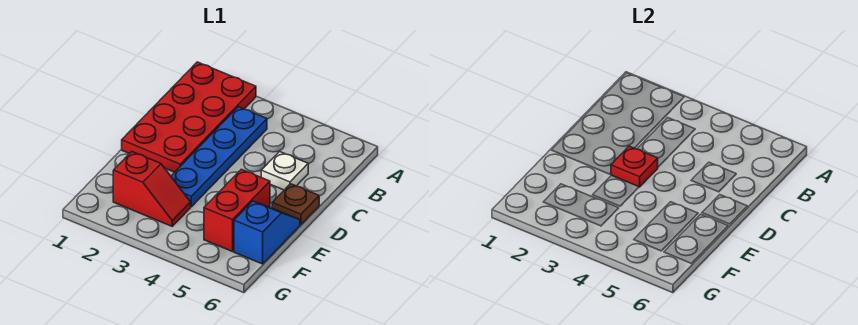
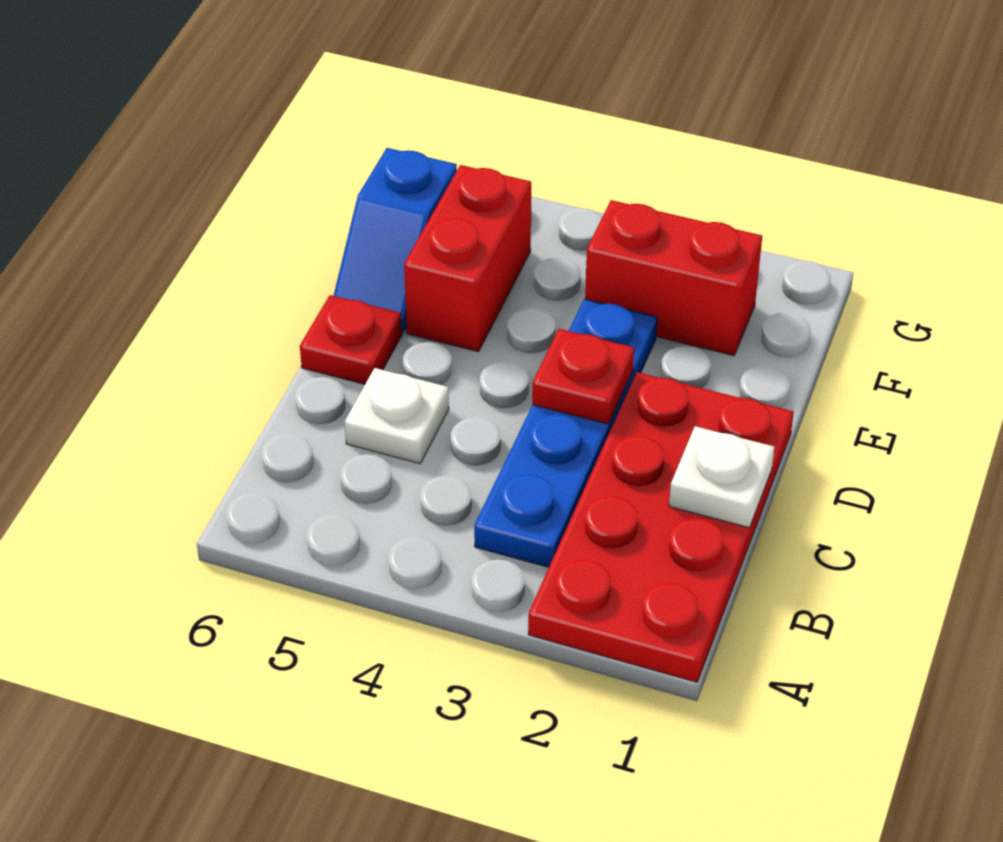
none -> white 1x1 plate [669,426,774,528]
brown 1x1 plate [272,184,319,225] -> red 1x1 plate [300,295,402,384]
red 1x2 slope [113,152,191,226] -> red 1x2 brick [585,200,762,356]

